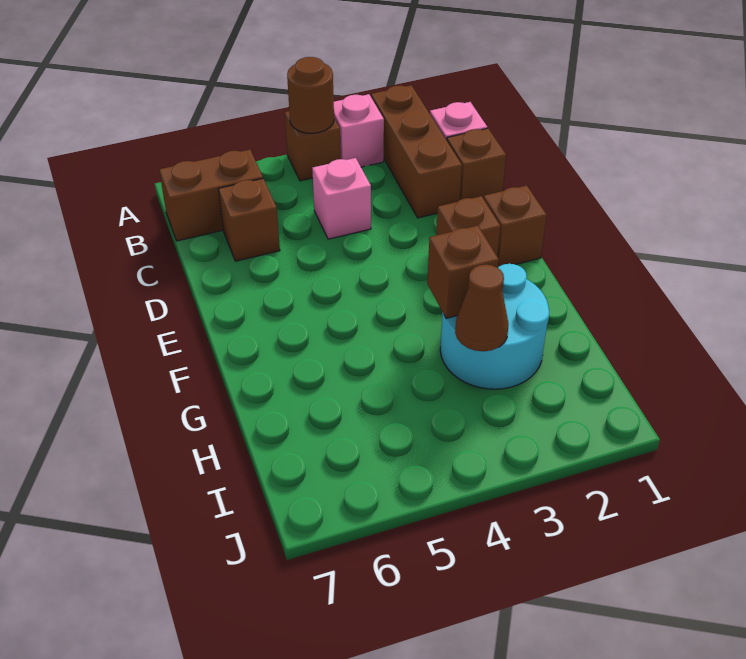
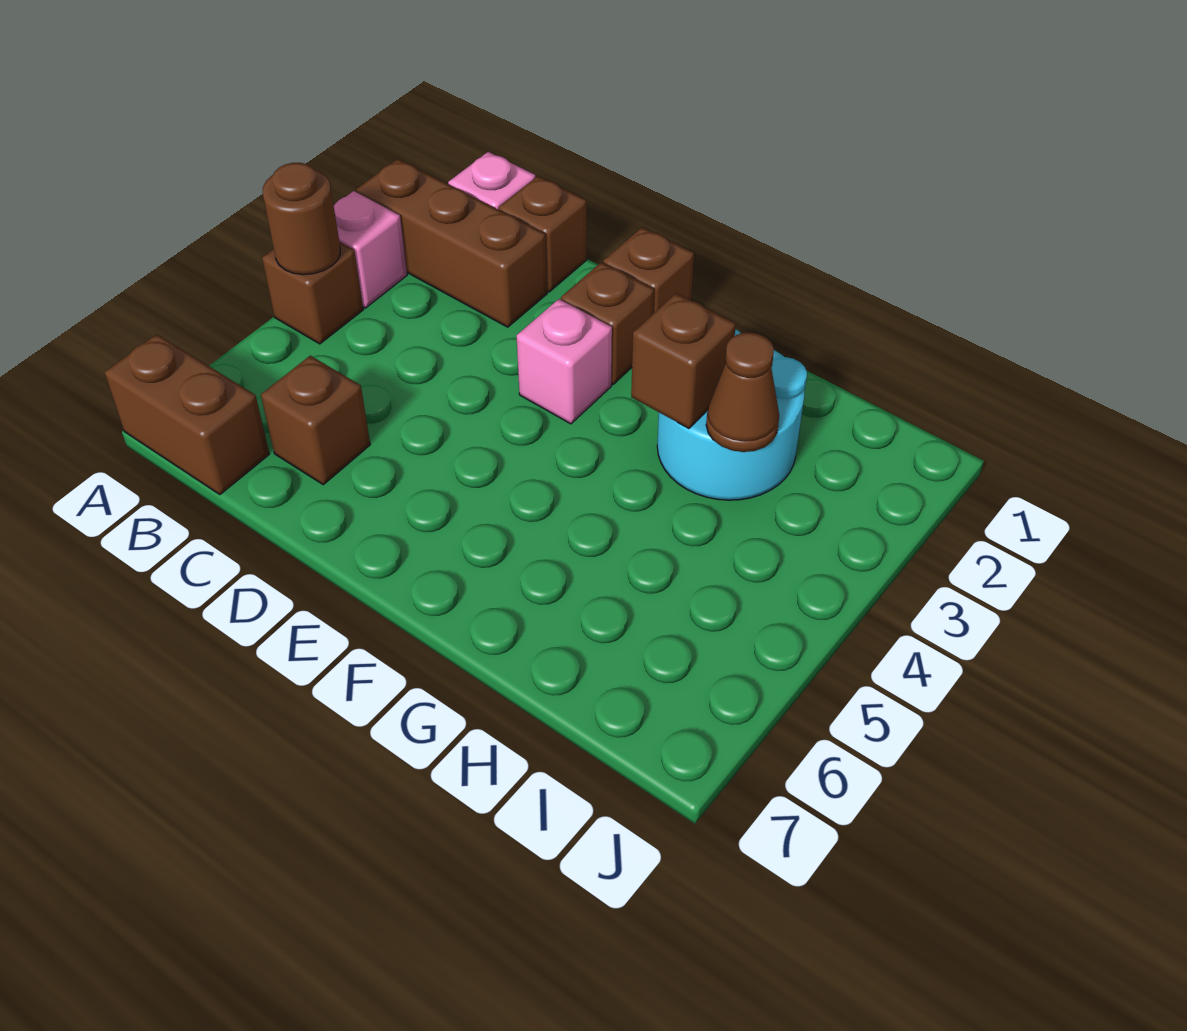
brown 1x2 brick [159,150,263,241] -> brown 1x2 brick turned to [105,334,269,495]
pink 1x1 brick [312,158,371,239] -> pink 1x1 brick moved to [516,299,612,424]

